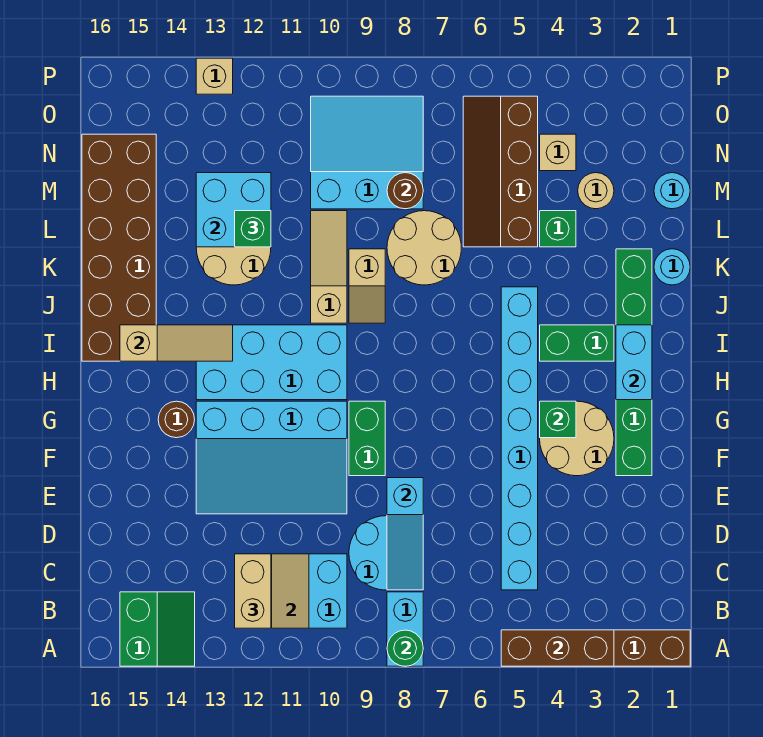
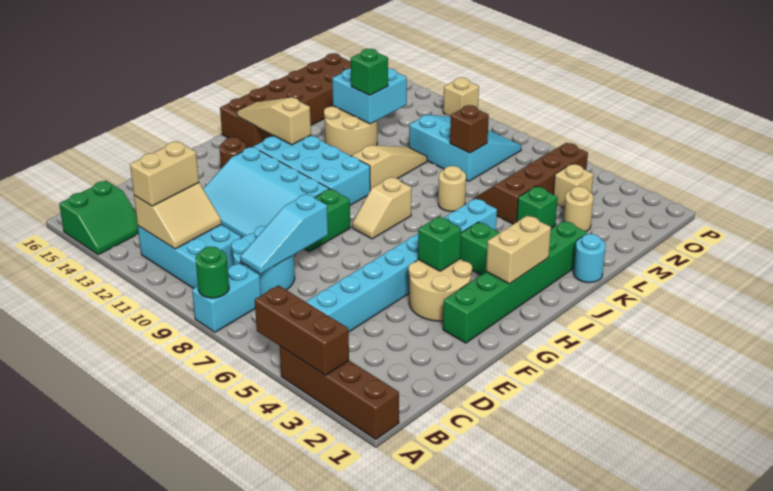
cyan 1x2 brick [616,325,652,400] -> tan 1x2 brick [486,215,551,284]
tan 1x3 slope [120,325,233,361] -> tan 1x3 slope turned to [237,98,311,145]
tan 1x2 slope [349,249,385,323] -> tan 1x2 slope moved to [352,177,412,239]
tan 2x2 round brick [387,211,461,285] -> tan 1x1 round brick [438,166,466,211]
cyan 1x1 round brick [654,173,690,209] -> none
brown 1x1 round brick [387,173,423,209] -> brown 1x1 brick [450,105,489,153]
tan 1x1 brick [196,58,233,94] -> tan 1x1 brick moved to [443,78,479,117]

